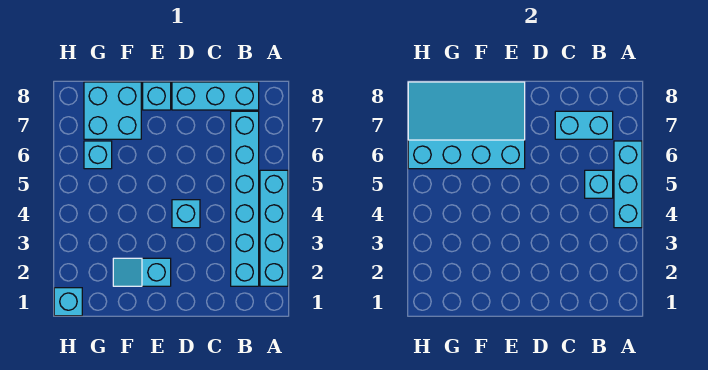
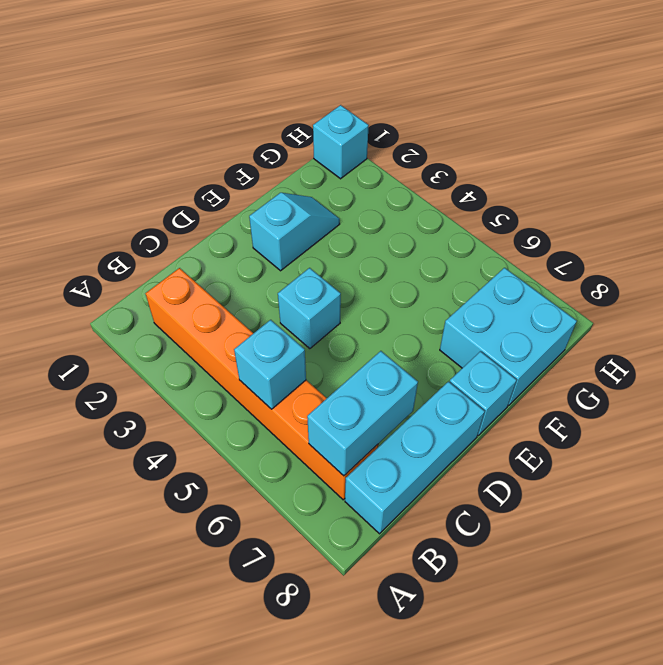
cyan 1x4 brick [260,170,288,286] -> none
cyan 1x3 brick [614,141,642,228] -> none
cyan 1x6 brick [231,111,259,286] -> orange 1x6 brick [146,268,378,500]
cyan 3x4 slope [408,82,525,169] -> none
cyan 1x1 brick [84,141,112,169] -> none

